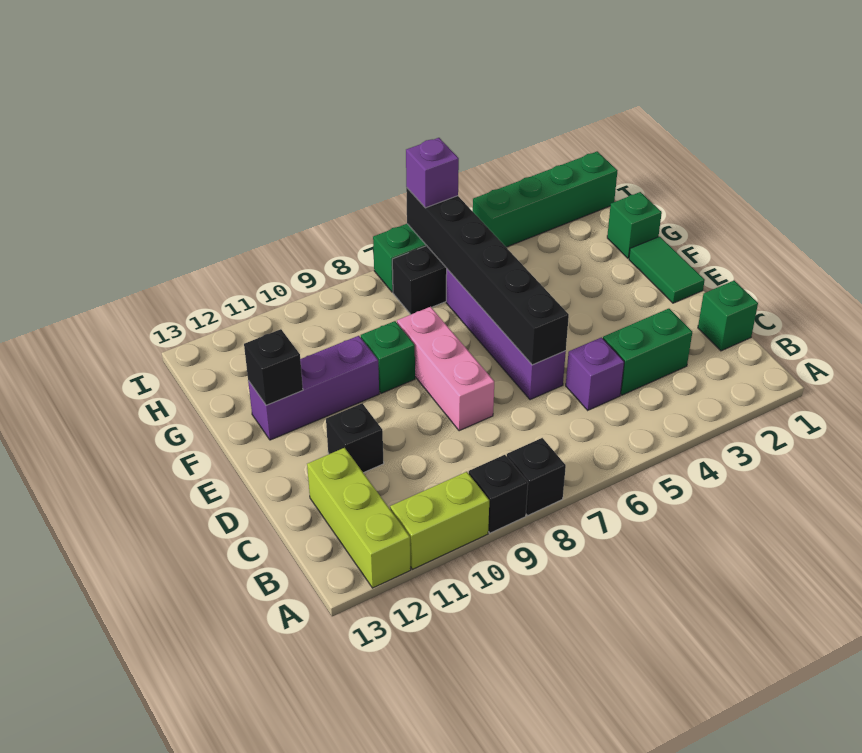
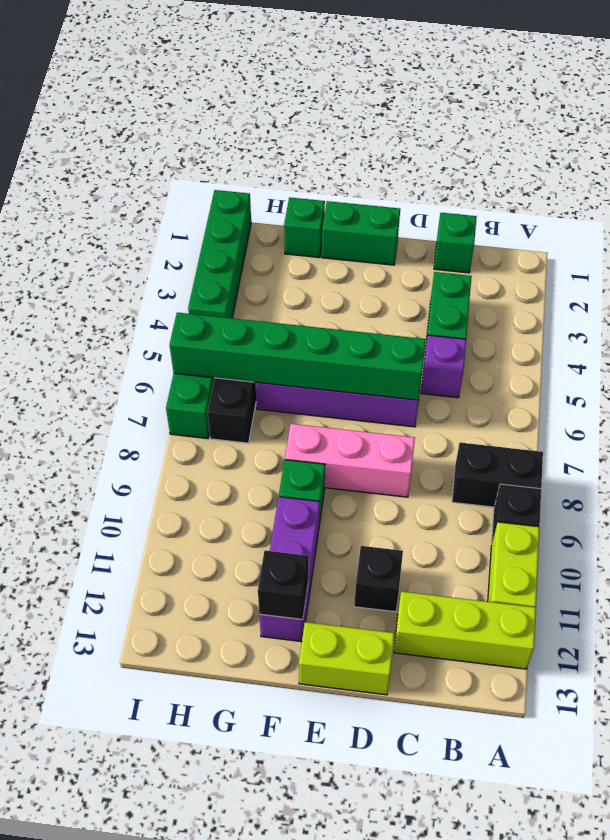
black 1x1 brick [507,438,566,515] -> black 1x2 brick [452,443,543,507]
black 1x6 brick [406,188,569,365] -> green 1x6 brick [170,313,426,400]
none -> lime 1x2 brick [299,622,394,695]
green 1x2 tile [629,236,705,303] -> green 1x2 brick [322,201,400,265]
purple 1x1 brick [406,138,459,208] -> none

